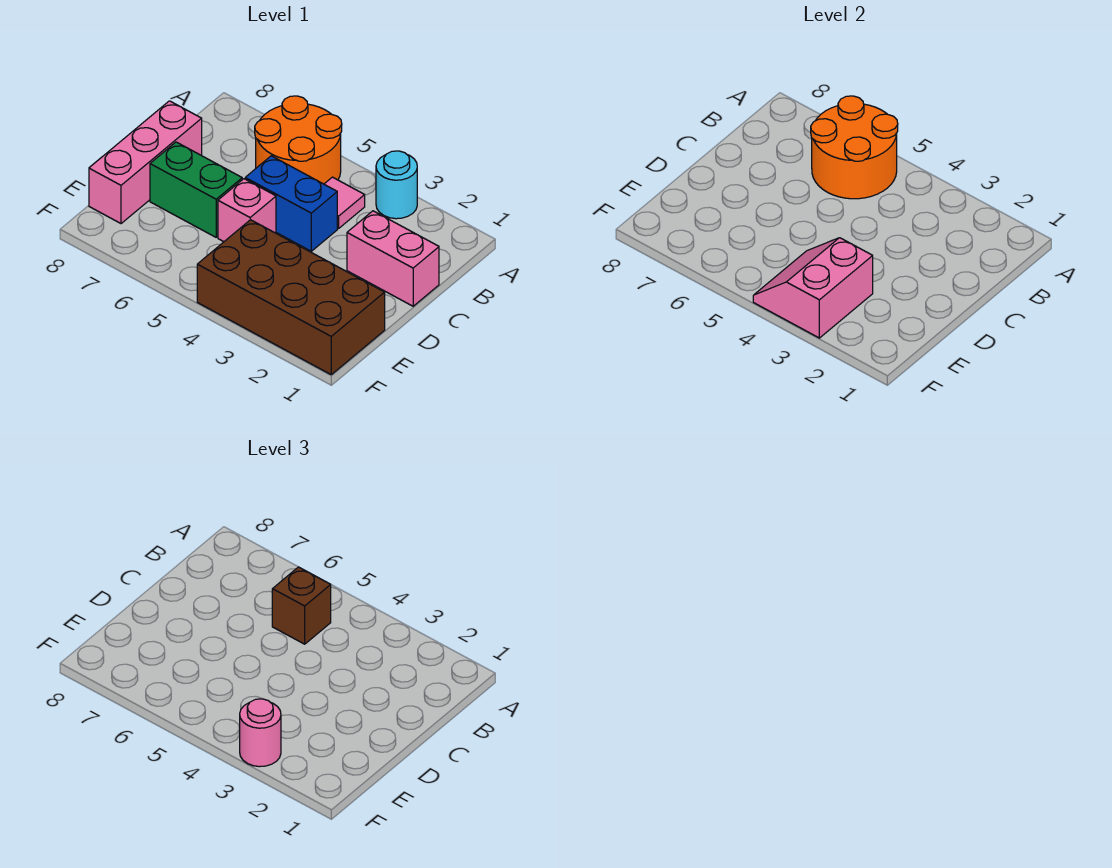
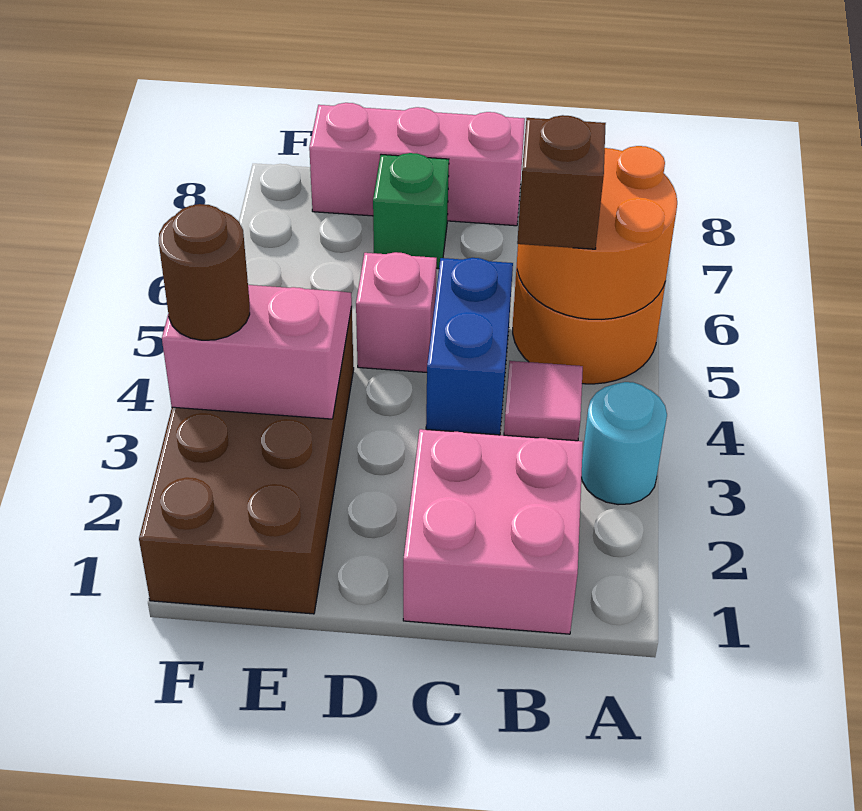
pink 1x2 brick [347,211,439,306] -> pink 2x2 brick [403,429,583,634]
green 1x2 brick [150,142,242,237] -> green 1x1 brick [373,153,449,269]
pink 1x1 round brick [240,699,281,767] -> brown 1x1 round brick [159,204,250,340]

